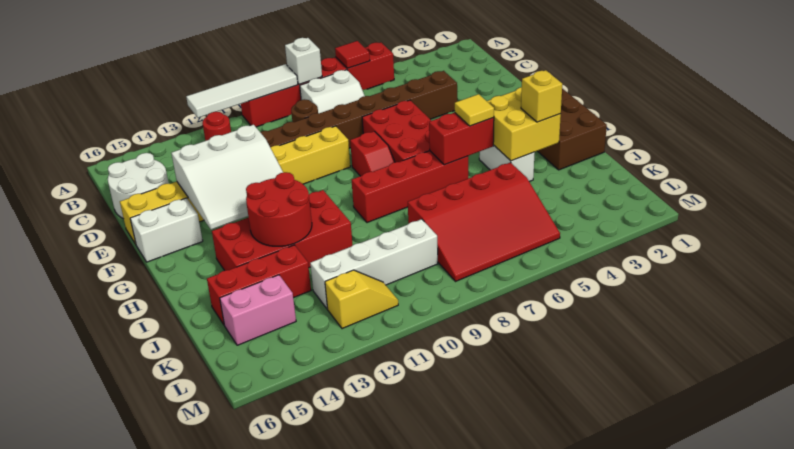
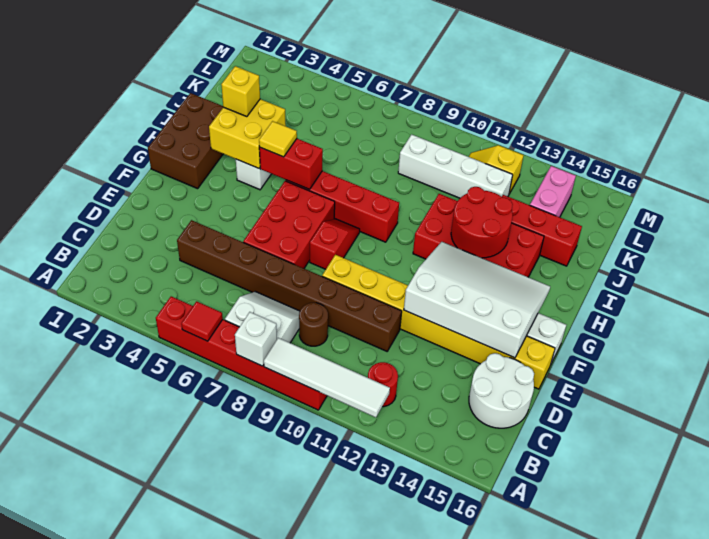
white 3x3 slope [171,125,283,230] -> white 3x4 slope [404,242,550,358]
red 3x4 slope [408,162,560,281] -> none
pink 1x2 brick [220,275,296,345] -> pink 1x2 brick turned to [530,166,576,217]

